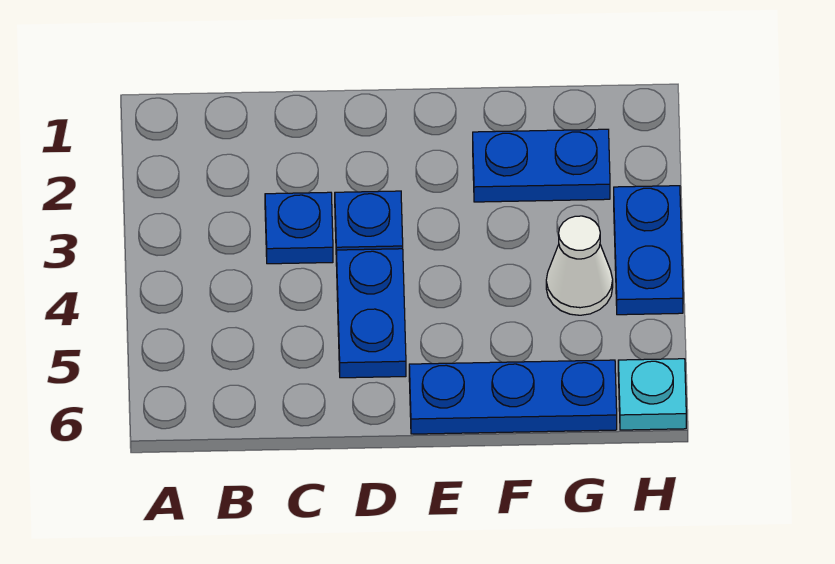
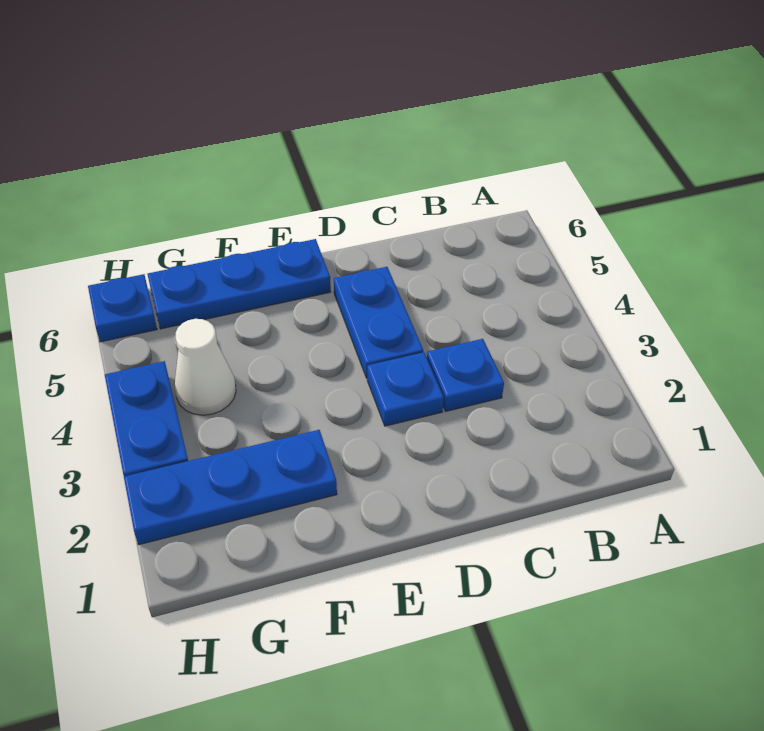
blue 1x2 plate [473,129,610,202] -> blue 1x3 plate [124,430,337,545]
cyan 1x1 plate [618,359,686,430] -> blue 1x1 plate [88,274,157,342]

